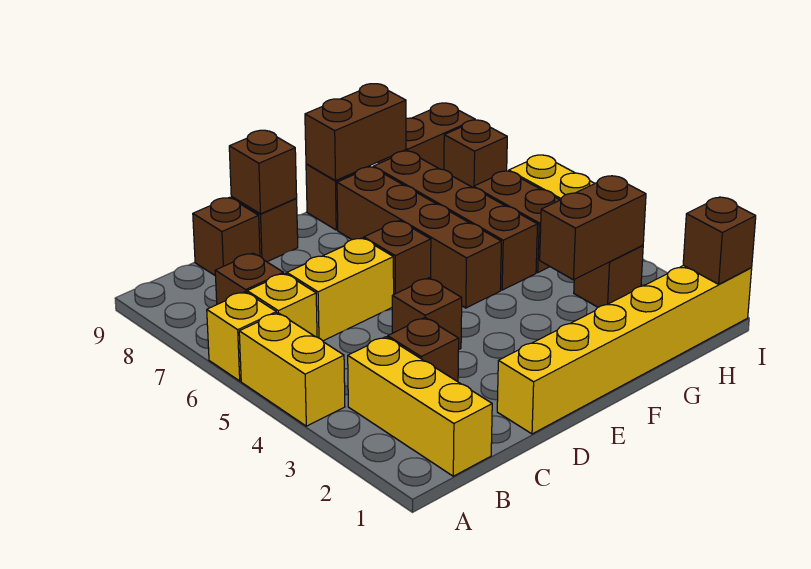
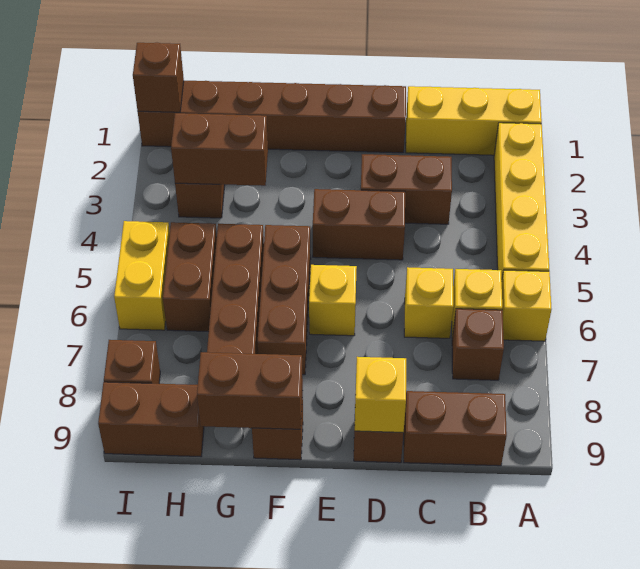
yellow 1x2 brick [239,313,345,426] -> yellow 1x4 brick [494,123,549,279]
yellow 1x3 brick [348,337,492,476] -> yellow 1x3 brick turned to [406,86,542,155]
brown 1x1 brick [388,318,459,382] -> brown 1x2 brick [361,154,452,224]
yellow 1x2 brick [287,238,394,341] -> yellow 1x1 brick [404,267,453,338]
brown 1x1 brick [193,198,260,276] -> brown 1x2 brick [403,391,507,466]
yellow 1x6 brick [497,265,752,434] -> brown 1x6 brick [138,81,406,153]
brown 1x1 brick [392,278,462,350] -> brown 1x2 brick [313,189,405,260]
brown 1x1 brick [229,130,297,214] -> yellow 1x1 brick [355,357,406,432]
brown 1x1 brick [364,221,431,294] -> yellow 1x1 brick [309,265,357,336]
brown 1x4 brick [337,167,501,308] -> brown 1x3 brick [258,225,311,375]

